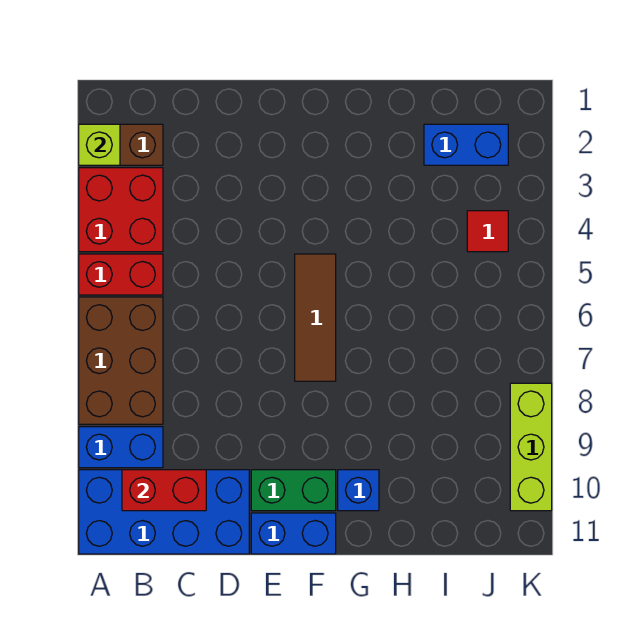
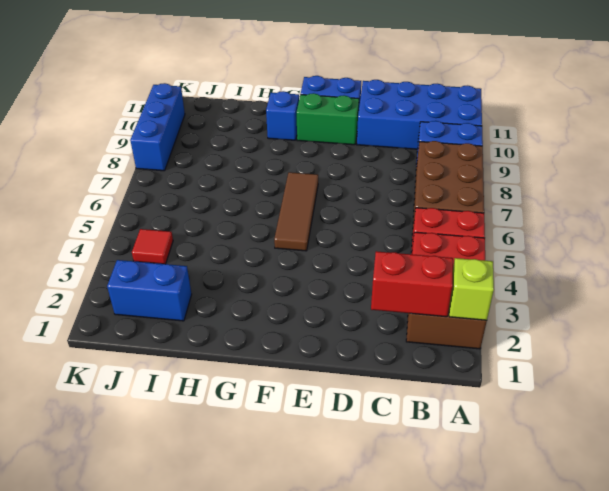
red 1x2 brick [122,470,206,511] -> red 1x2 brick moved to [371,251,453,317]
lime 1x3 brick [510,383,552,511] -> blue 1x3 brick [130,83,185,171]

